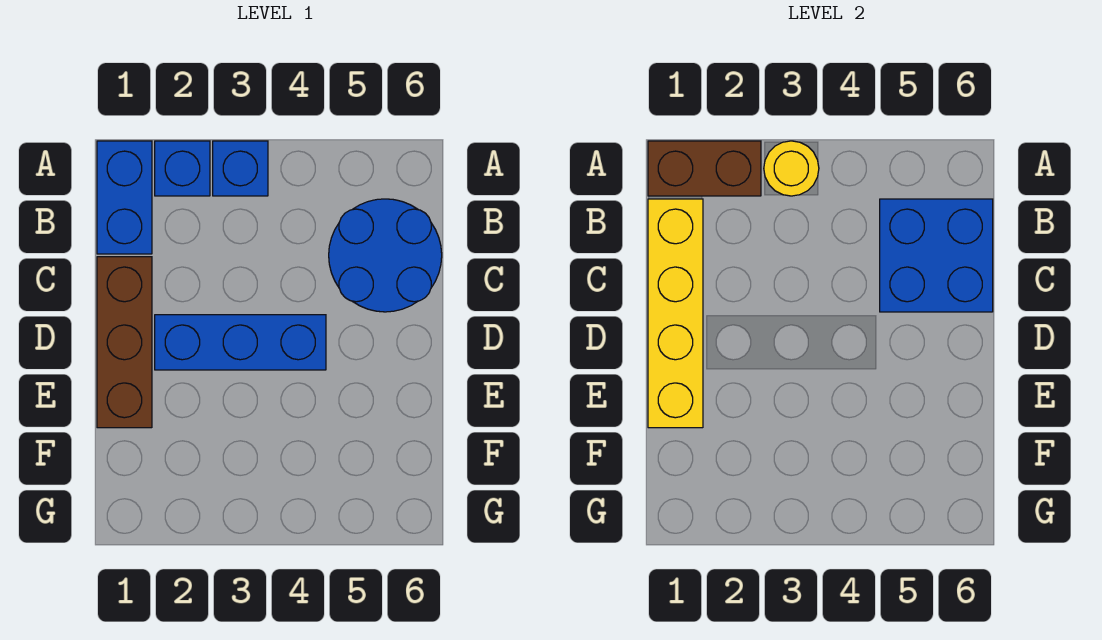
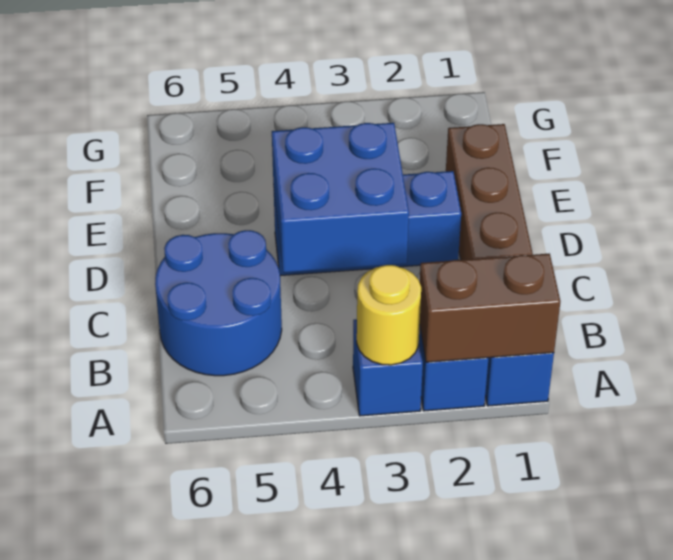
yellow 1x4 brick [648,199,703,428] -> none
blue 2x2 brick [880,199,993,312] -> blue 2x2 brick moved to [272,123,409,273]

